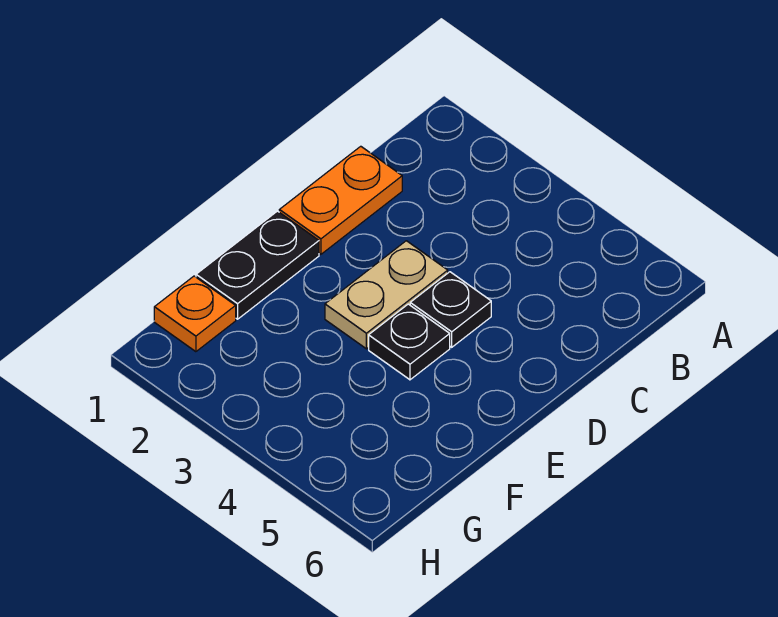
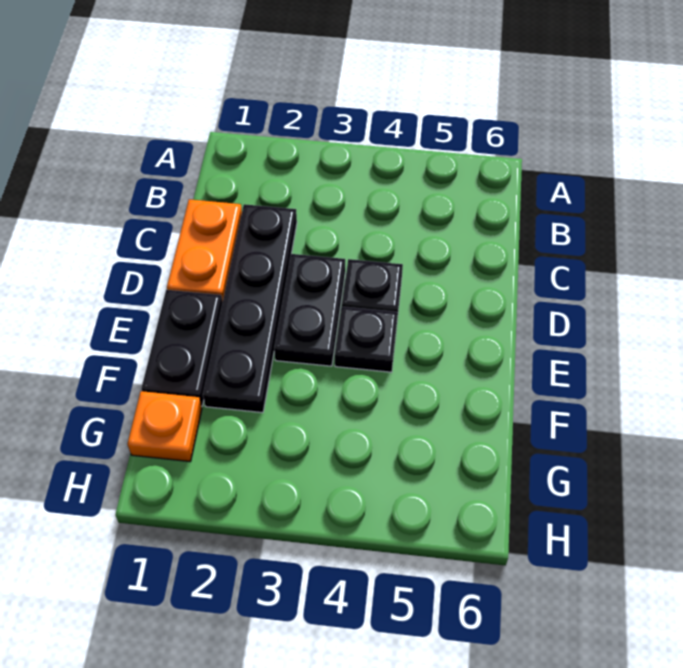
none -> black 1x4 plate [203,204,297,413]
tan 1x2 plate [325,241,448,349] -> black 1x2 plate [274,254,345,366]

